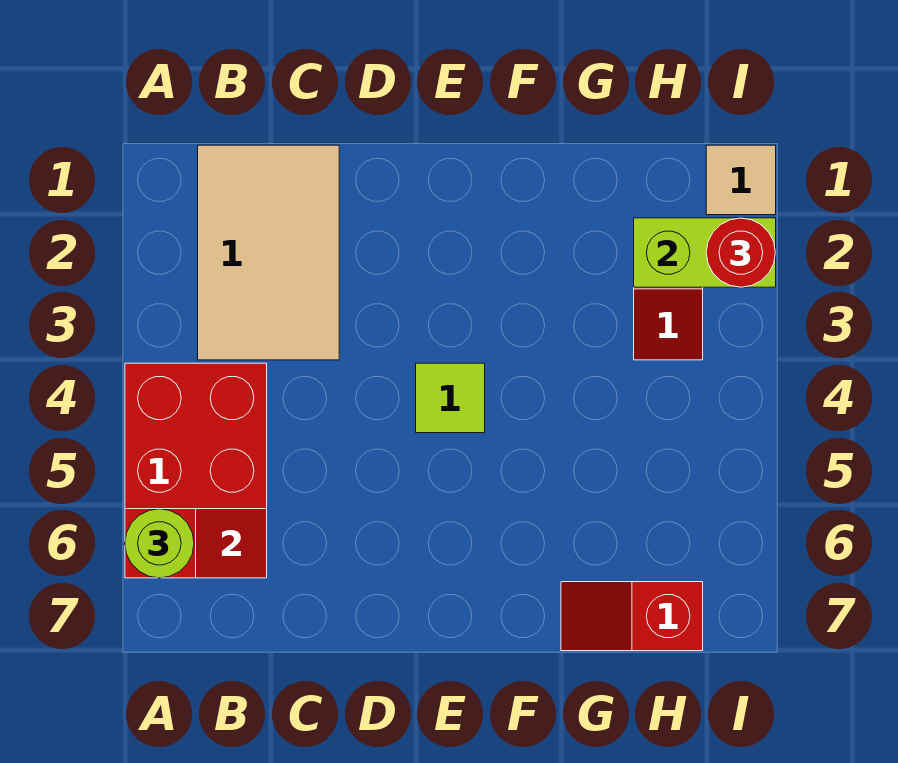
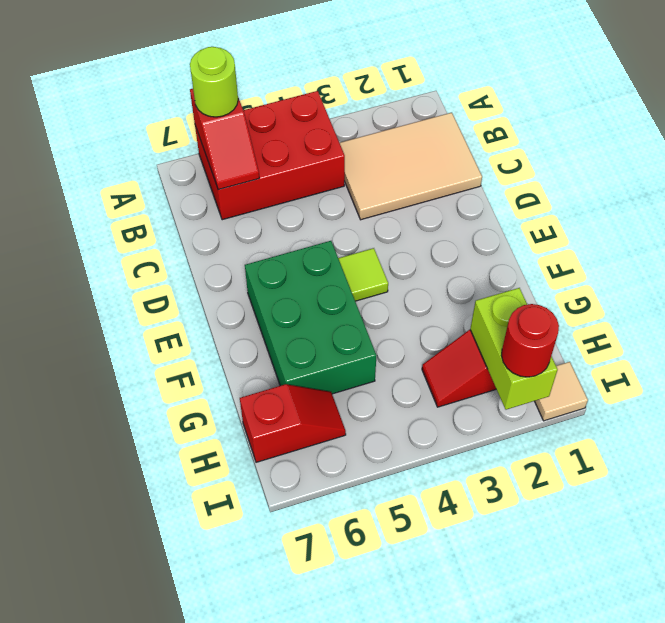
none -> green 2x3 brick [245,241,377,394]
red 1x2 slope [561,582,703,651] -> red 1x2 slope turned to [240,384,346,462]

